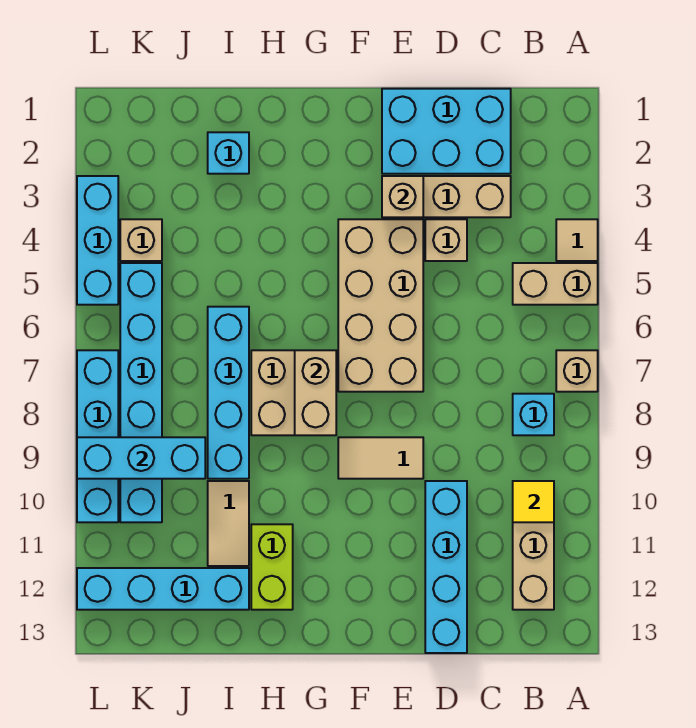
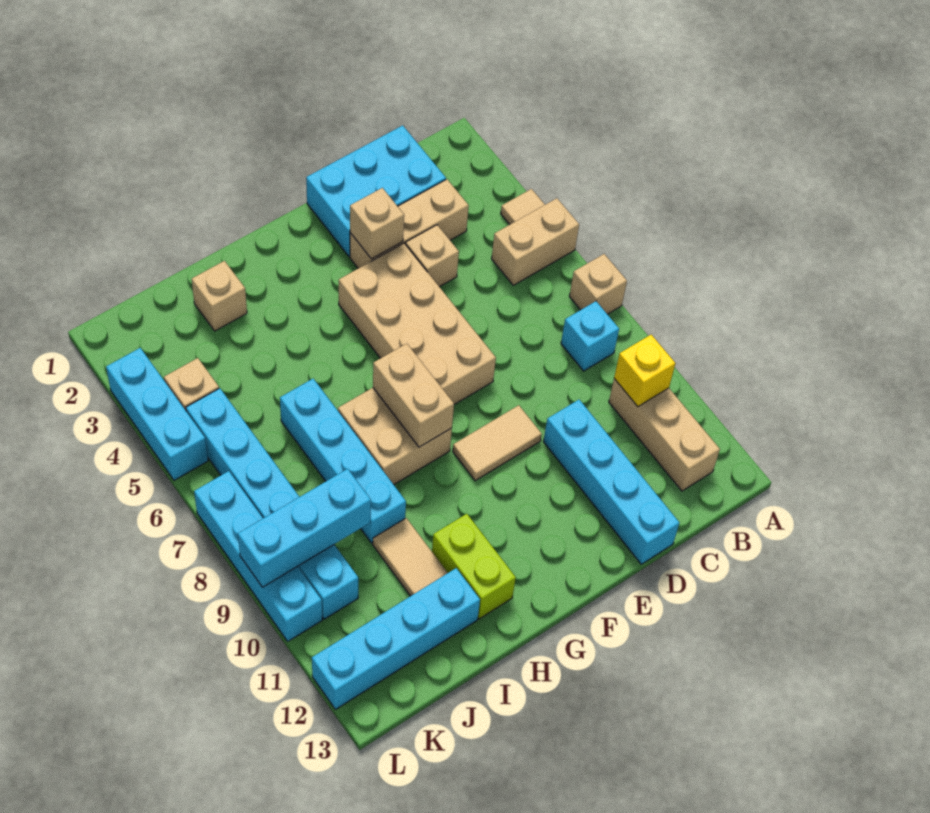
yellow 1x1 tile [513,481,554,522] -> yellow 1x1 brick [614,335,675,406]
cyan 1x1 brick [208,132,249,174] -> tan 1x1 brick [192,261,247,331]

